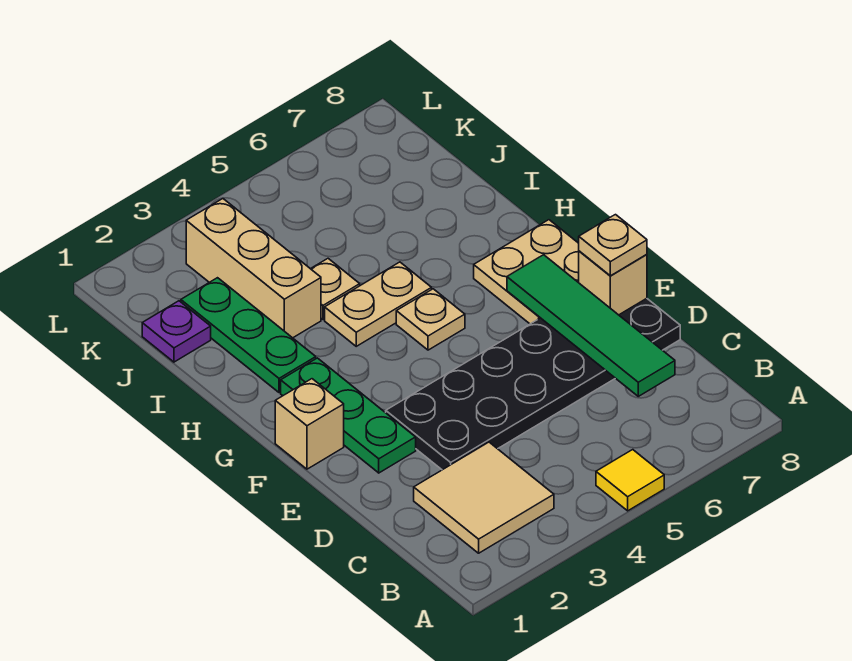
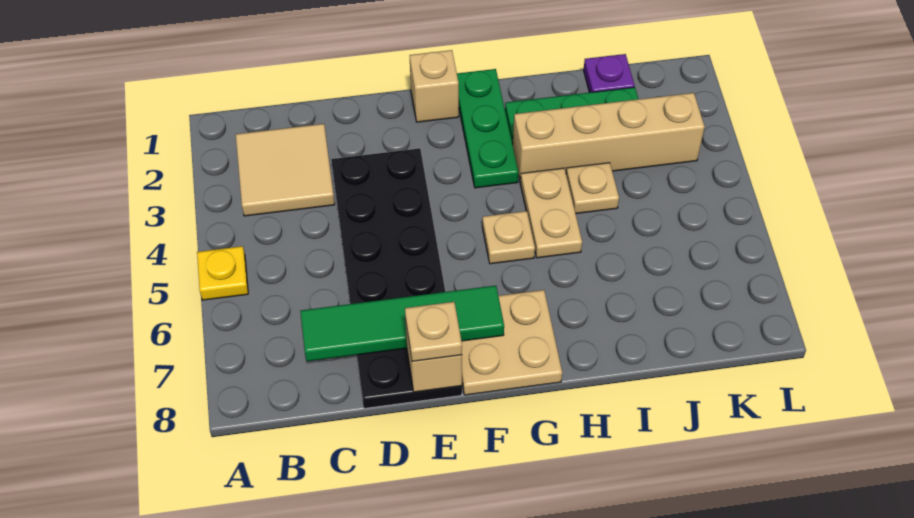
yellow 1x1 tile [596,450,664,511] -> yellow 1x1 plate [197,246,248,300]
green 1x3 plate [281,358,416,473] -> green 1x3 plate turned to [457,69,518,188]
tan 1x3 brick [186,198,321,338] -> tan 1x4 brick [513,93,705,182]

